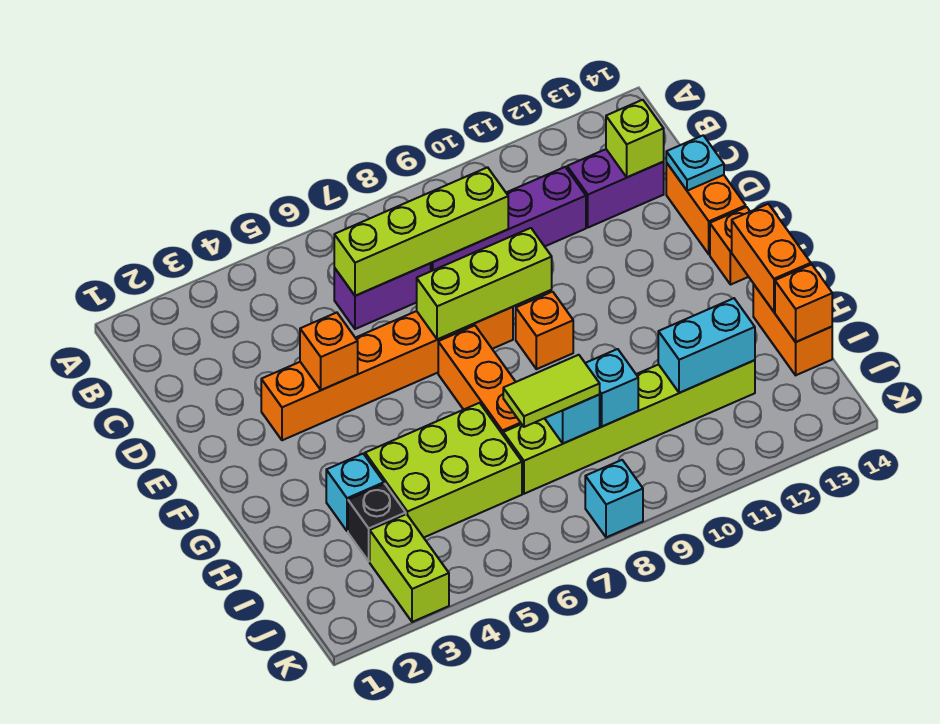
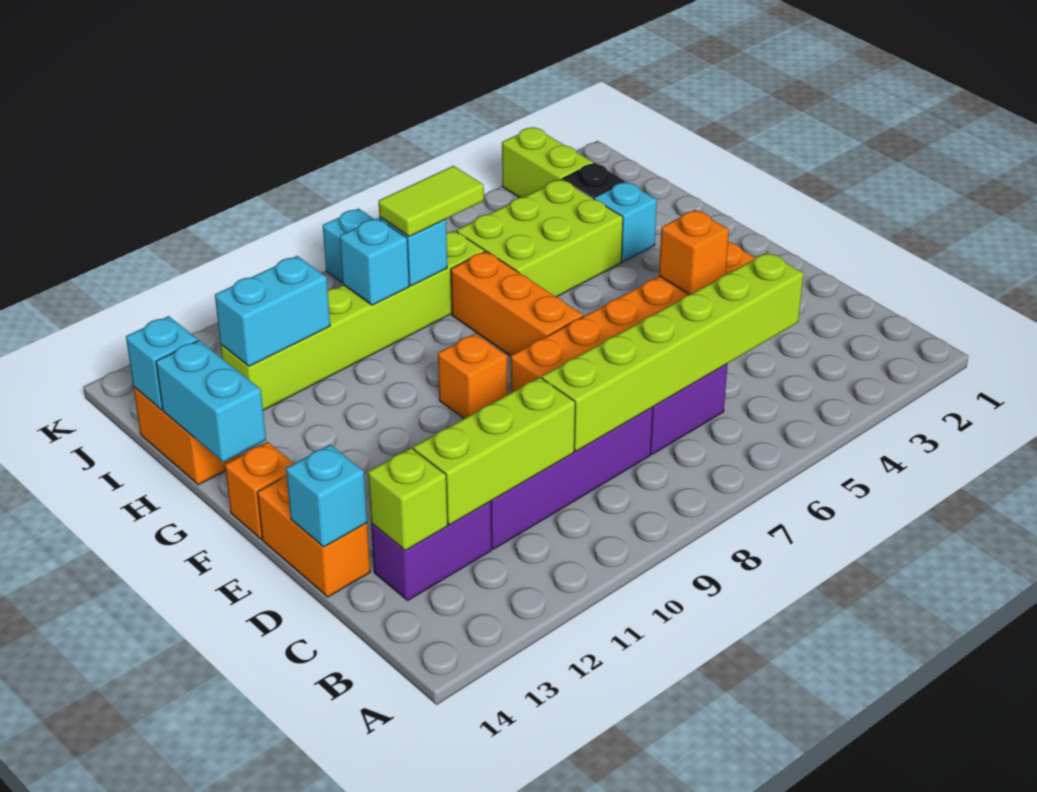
lime 1x4 brick [334,167,508,296] -> lime 1x6 brick [542,252,804,451]
cyan 1x1 plate [666,135,724,191] -> cyan 1x1 brick [286,445,367,547]
lime 1x3 brick [417,228,552,340] -> lime 1x3 brick moved to [413,377,575,525]
orange 1x2 brick [732,204,811,312] -> cyan 1x2 brick [156,340,266,462]
orange 1x1 brick [775,264,832,342] -> cyan 1x1 brick [126,316,198,410]

